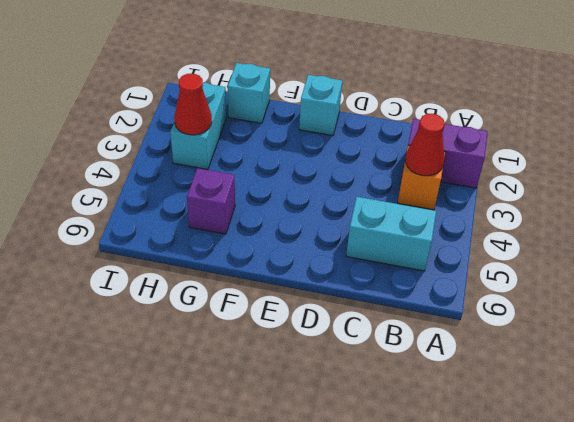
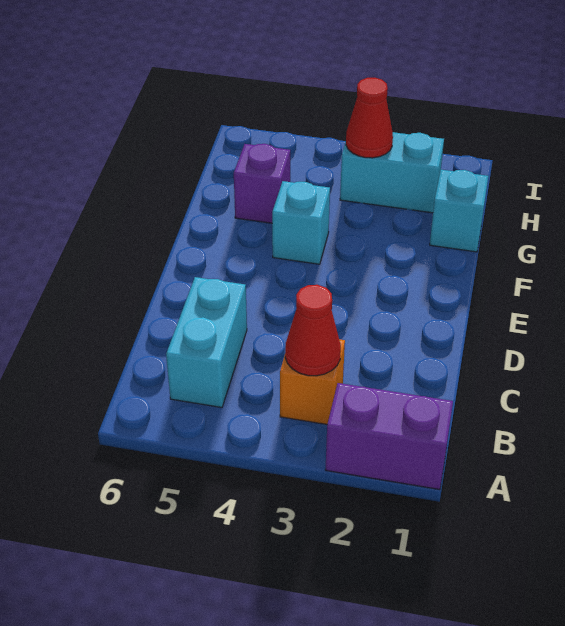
purple 1x2 brick [408,119,488,188] -> purple 1x2 brick turned to [325,383,453,490]
cyan 1x1 brick [299,75,342,136] -> cyan 1x1 brick moved to [272,181,330,264]

